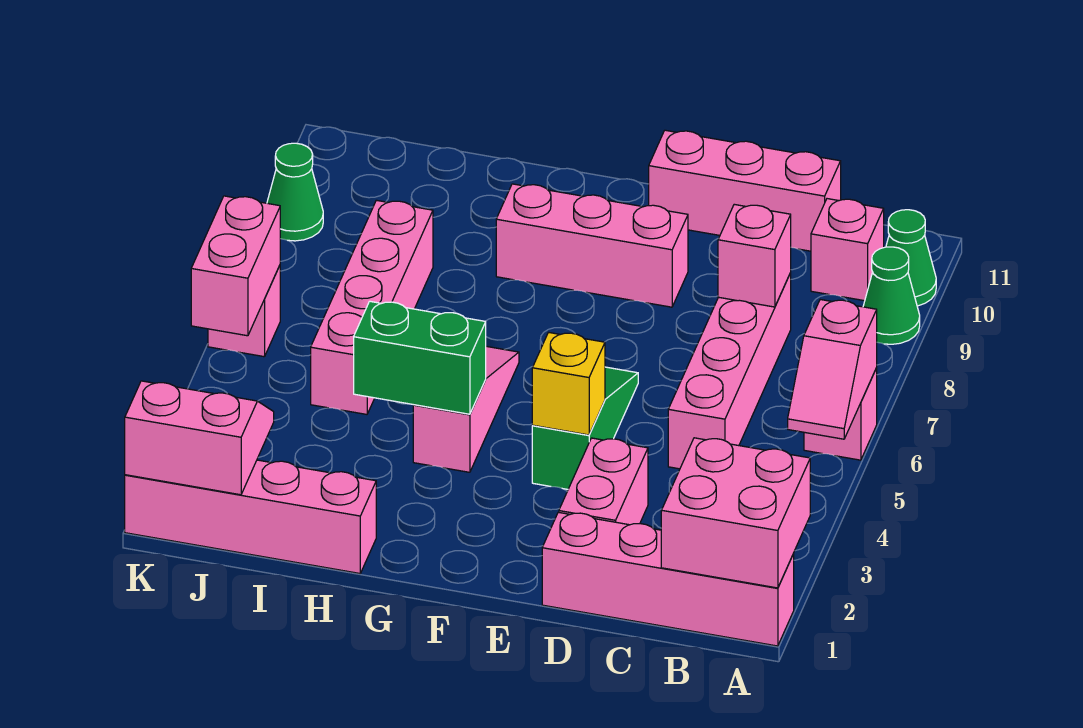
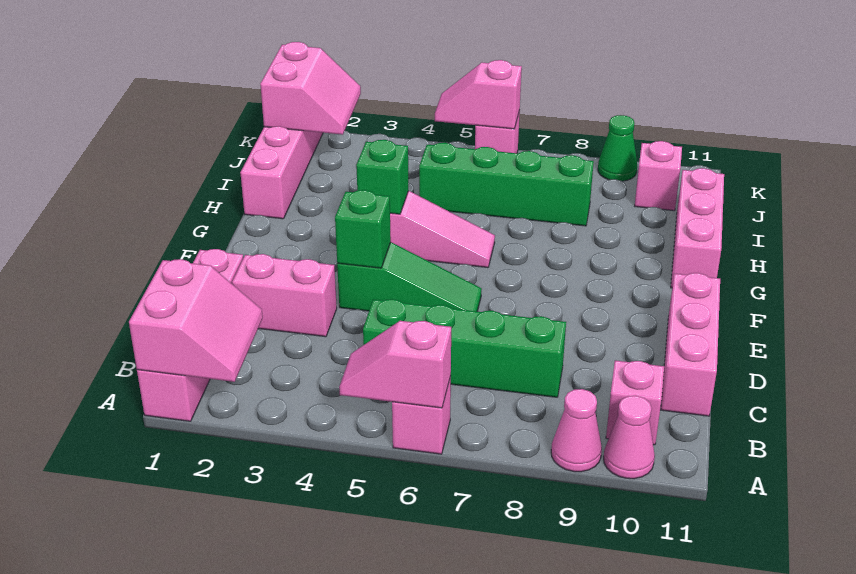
pink 2x2 brick [661,438,810,588] -> pink 2x2 slope [129,259,263,382]
green 1x1 cone [863,247,920,344] -> pink 1x1 cone [551,389,602,472]
green 1x1 cone [886,210,936,306] -> pink 1x1 cone [604,396,655,479]
pink 1x4 brick [668,273,791,469] -> green 1x4 brick [363,299,566,397]
pink 1x1 brick [718,204,791,307] -> pink 1x1 brick moved to [635,141,682,211]
yellow 1x1 brick [532,332,605,435] -> green 1x1 brick [335,190,391,268]
pink 1x3 brick [496,184,688,307] -> pink 1x3 brick moved to [671,168,724,288]
green 1x2 brick [354,301,486,414] -> green 1x1 brick [356,140,409,214]
pink 1x4 brick [311,200,433,414] -> green 1x4 brick [419,143,594,226]
pink 1x2 brick [191,196,280,336] -> pink 1x2 slope [435,60,522,129]

